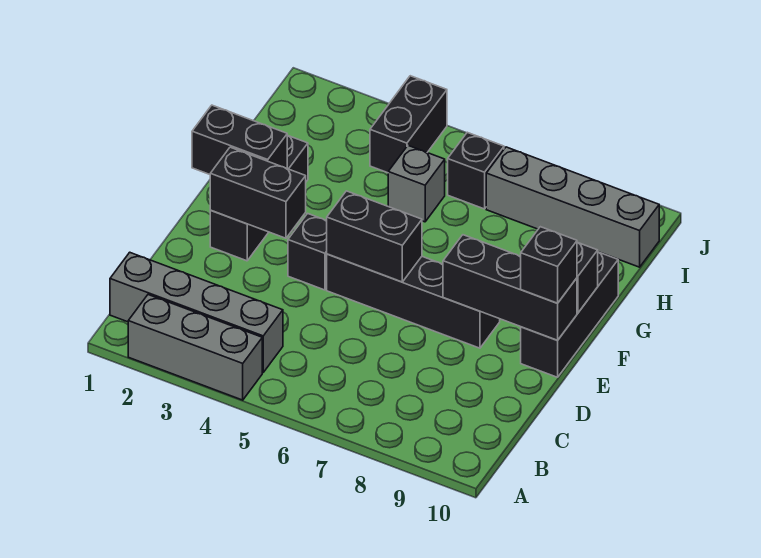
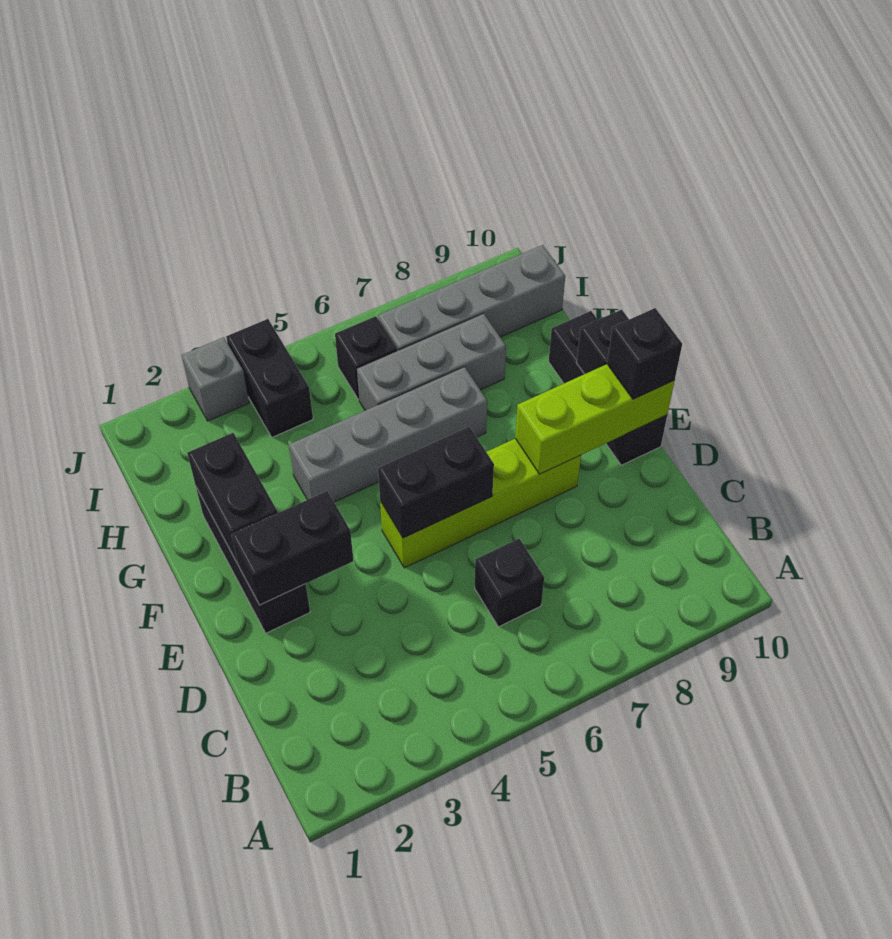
grey 1x3 brick [128,295,262,400] -> grey 1x3 brick moved to [357,314,506,410]
grey 1x4 brick [110,252,283,372] -> grey 1x4 brick moved to [289,367,487,502]
black 1x1 brick [288,213,327,290] -> black 1x1 brick moved to [475,539,544,627]
black 1x4 brick [327,254,500,348] -> lime 1x4 brick [380,439,581,568]
black 1x3 brick [443,235,577,340] -> lime 1x3 brick [515,364,674,474]
black 1x2 brick [192,105,288,174] -> black 1x2 brick turned to [187,433,278,563]
grey 1x1 brick [388,146,445,222] -> grey 1x1 brick moved to [181,337,249,421]

